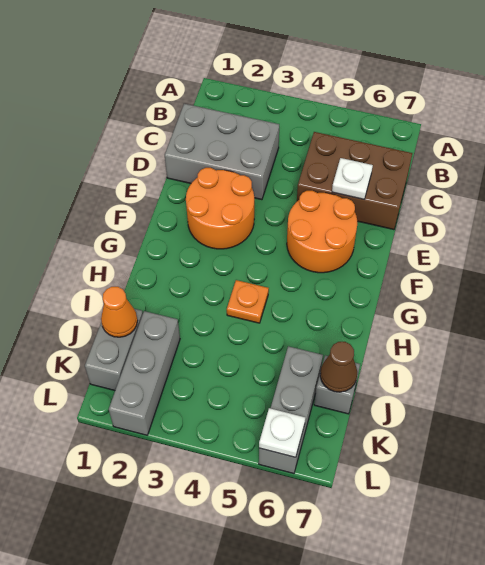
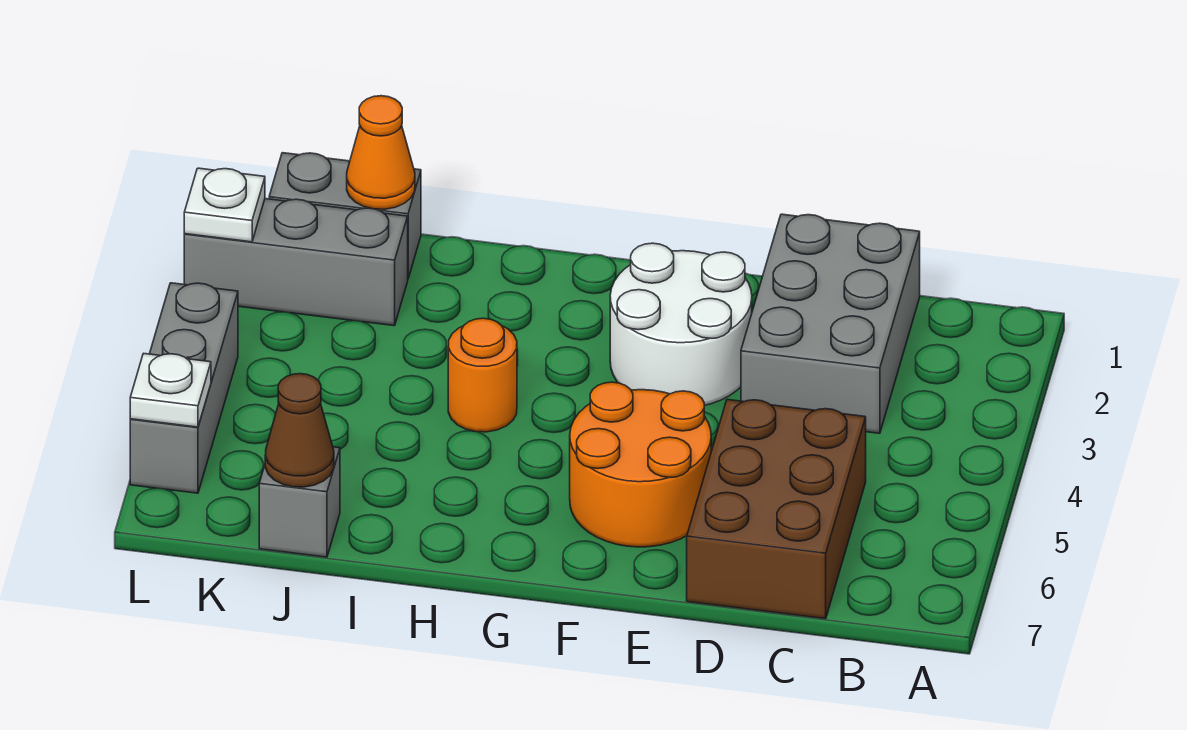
white 1x1 plate [332,158,373,199] -> white 1x1 plate moved to [184,168,265,242]
orange 2x2 round brick [186,168,254,249] -> white 2x2 round brick [610,243,752,405]
orange 1x1 plate [227,280,269,323] -> orange 1x1 round brick [448,318,517,432]
grey 1x3 brick [259,346,323,474] -> grey 1x3 brick turned to [130,283,238,493]

